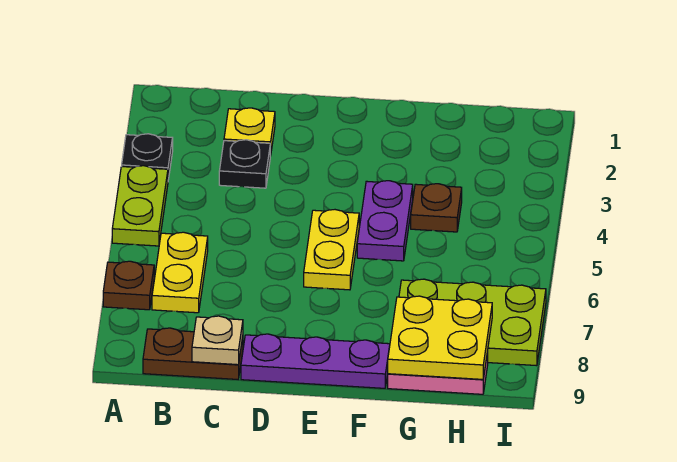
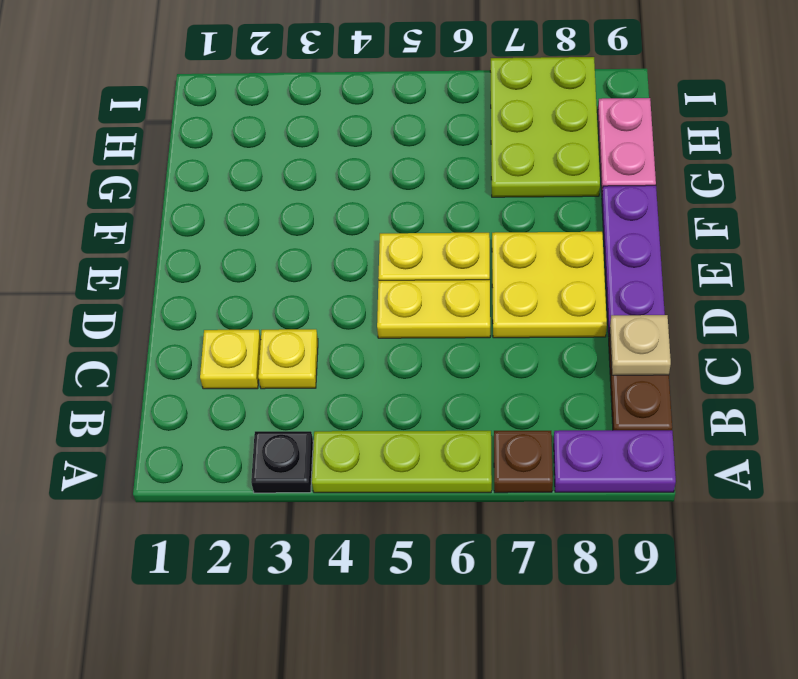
lime 1x2 plate [112,166,168,246] -> lime 1x3 plate [312,431,492,493]
yellow 1x2 plate [152,232,208,313] -> yellow 1x2 plate moved to [377,280,490,338]
black 1x1 plate [219,140,270,188] -> yellow 1x1 plate [258,329,318,389]
purple 1x2 plate [357,181,413,261] -> purple 1x2 plate moved to [554,430,676,492]
brown 1x1 plate [411,184,462,232] -> none
yellow 2x2 plate [388,296,492,379] -> yellow 2x2 plate moved to [492,232,607,338]

